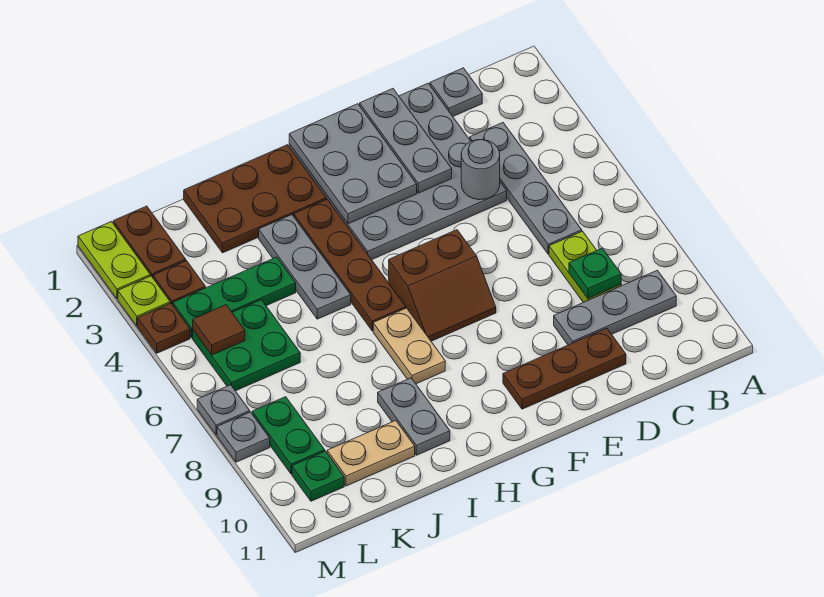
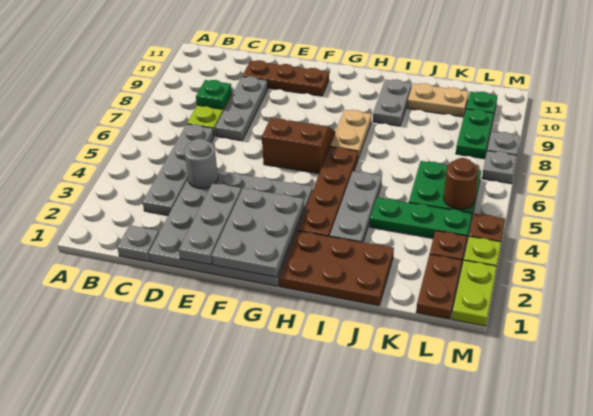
grey 1x3 plate [554,270,676,345] -> grey 1x3 plate turned to [215,76,268,140]
brown 1x1 tile [193,305,245,355] -> brown 1x1 round brick [444,158,478,209]

